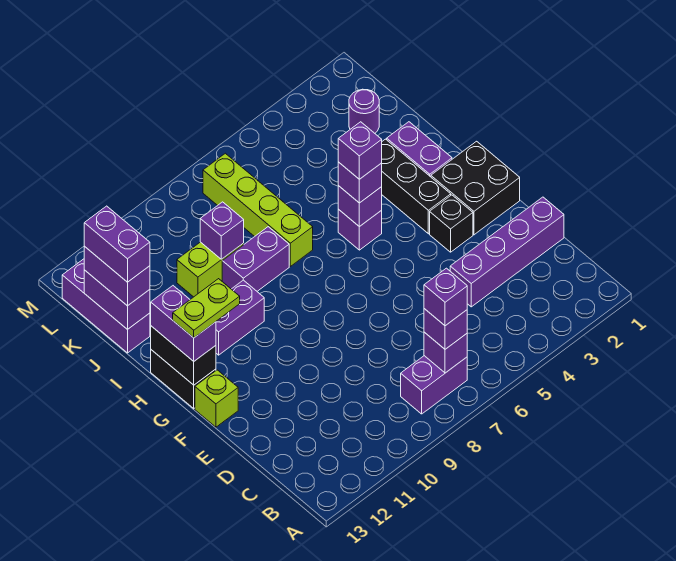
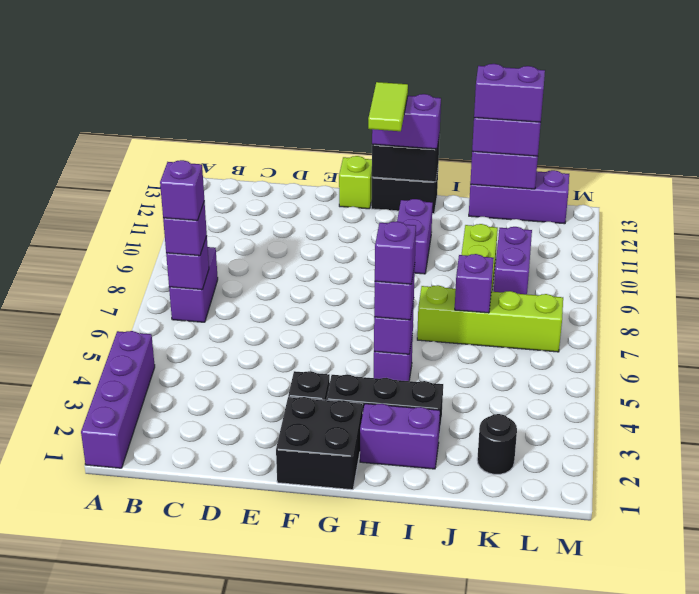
purple 1x4 brick [450,197,564,307] -> purple 1x4 brick moved to [81,331,155,468]
lime 1x2 plate [173,279,240,338] -> lime 1x2 tile [368,82,408,131]
purple 1x2 brick [222,227,289,291] -> purple 1x2 brick moved to [494,227,532,294]
purple 1x1 brick [200,202,244,259] -> purple 1x1 brick moved to [455,254,494,313]
purple 1x1 round brick [349,89,379,133] -> black 1x1 round brick [477,414,517,474]

